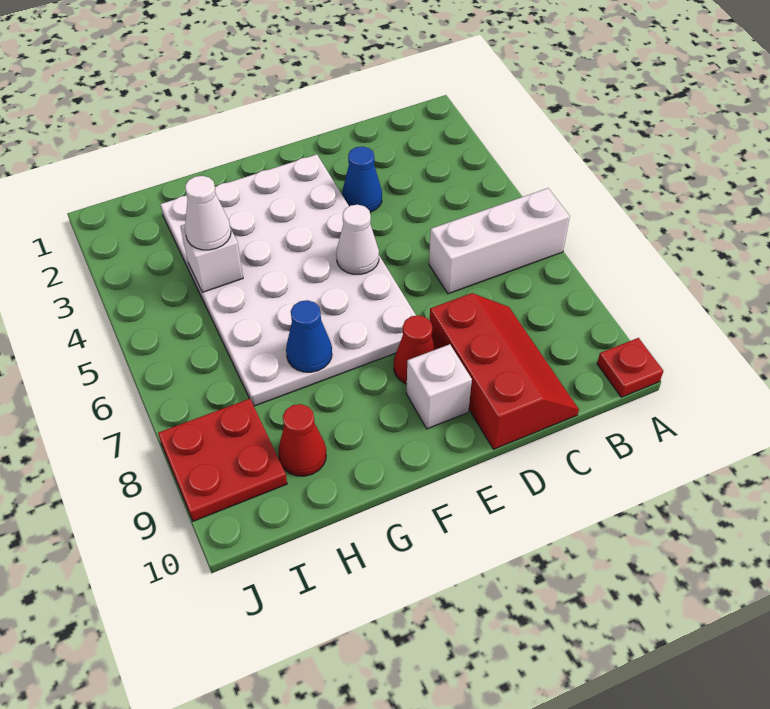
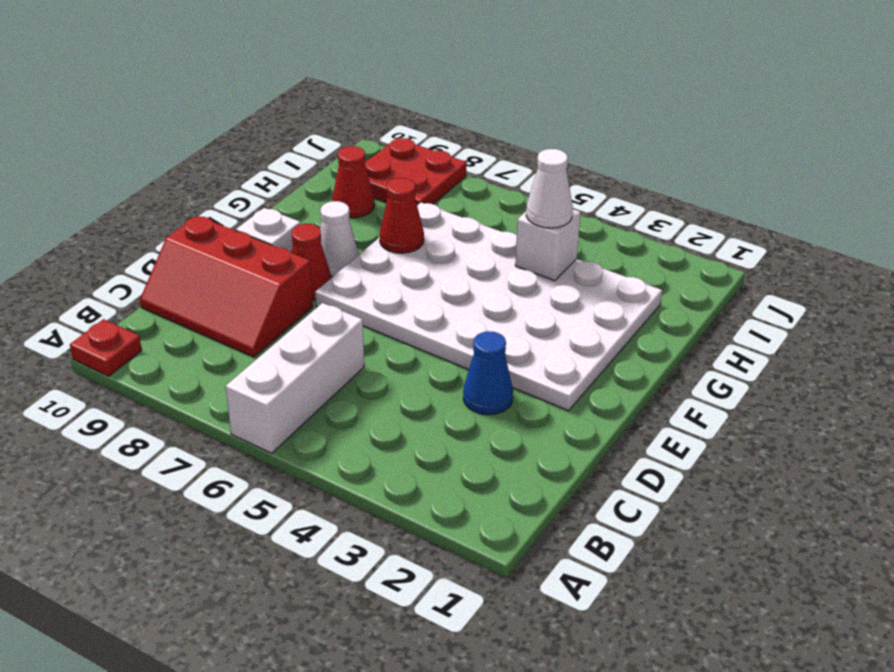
white 1x1 cone [336,205,379,274] -> white 1x1 cone moved to [320,201,359,276]
blue 1x1 cone [286,300,332,372] -> red 1x1 cone [380,178,424,253]

